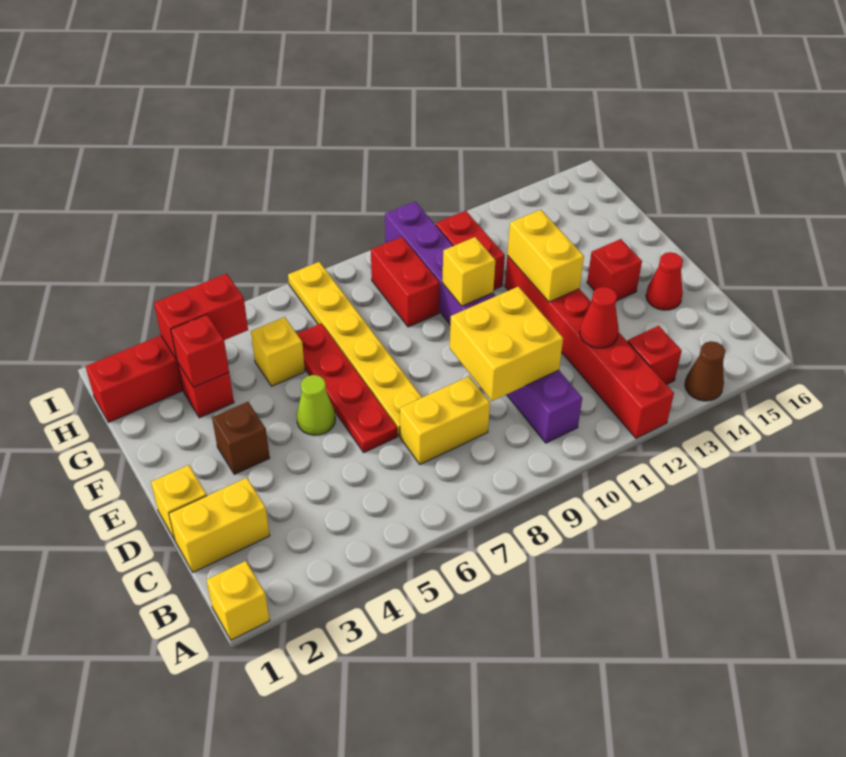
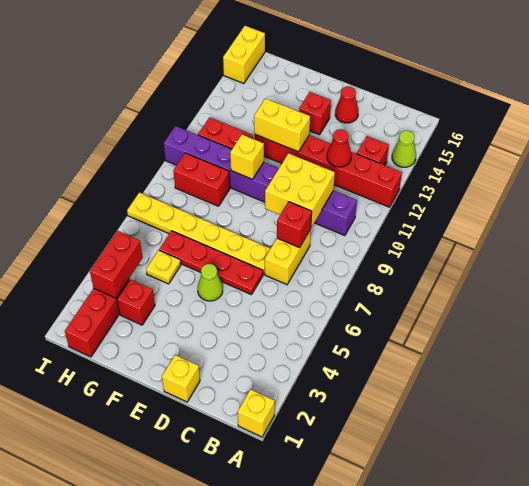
brown 1x1 cone [685,341,725,401] -> lime 1x1 cone [392,131,416,167]
yellow 1x2 brick [169,478,270,572] -> yellow 1x2 brick moved to [223,26,265,83]
brown 1x1 brick [212,402,270,474] -> none
red 1x1 brick [171,315,229,387] -> red 1x1 brick moved to [277,202,312,248]
yellow 1x1 brick [251,317,305,386] -> yellow 1x1 plate [146,250,181,284]

